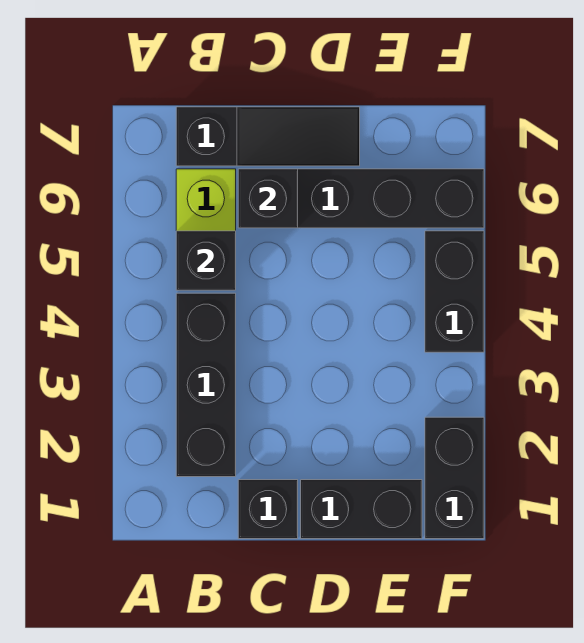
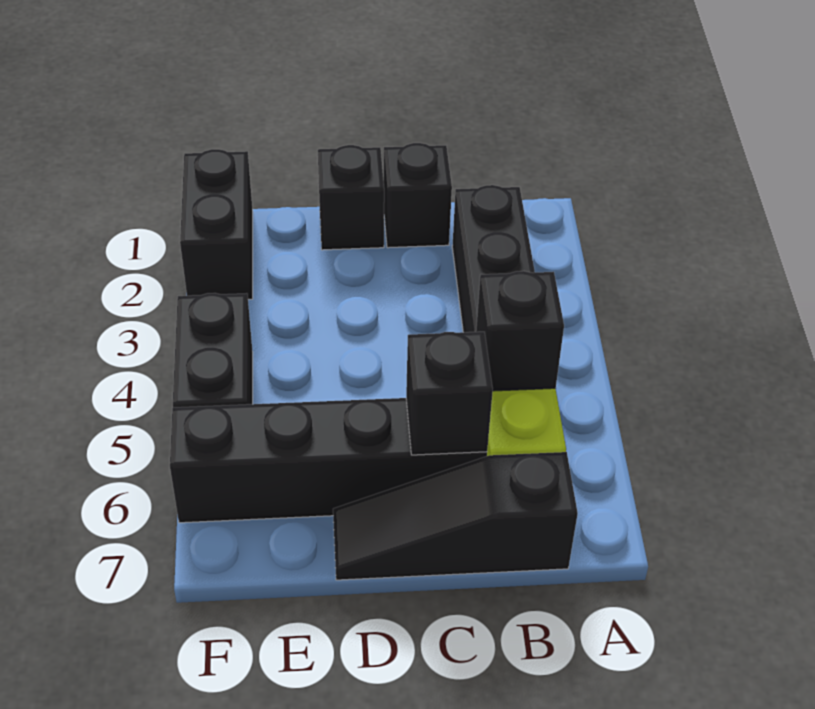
black 1x2 brick [301,480,422,539] -> black 1x1 brick [318,145,384,250]

